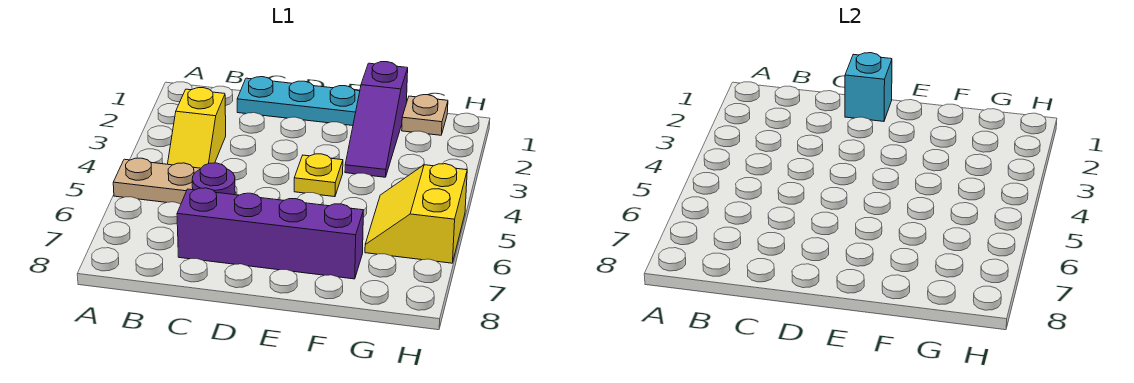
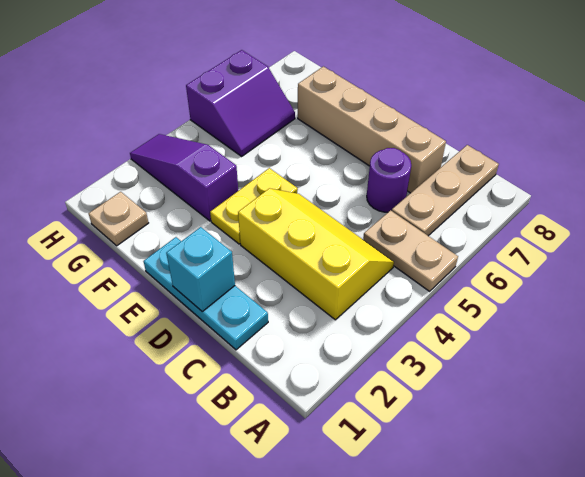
yellow 1x2 slope [168,88,226,168] -> yellow 2x3 slope [238,188,394,320]
none -> tan 1x3 plate [392,145,499,236]
purple 1x4 brick [177,188,364,279] -> tan 1x4 brick [298,66,446,193]
yellow 1x1 plate [294,154,343,197] -> yellow 1x2 plate [210,168,298,244]
purple 1x3 slope [345,62,408,177] -> purple 1x3 slope turned to [130,134,238,221]
yellow 2x2 slope [365,164,467,263] -> purple 2x2 slope [186,50,295,156]

